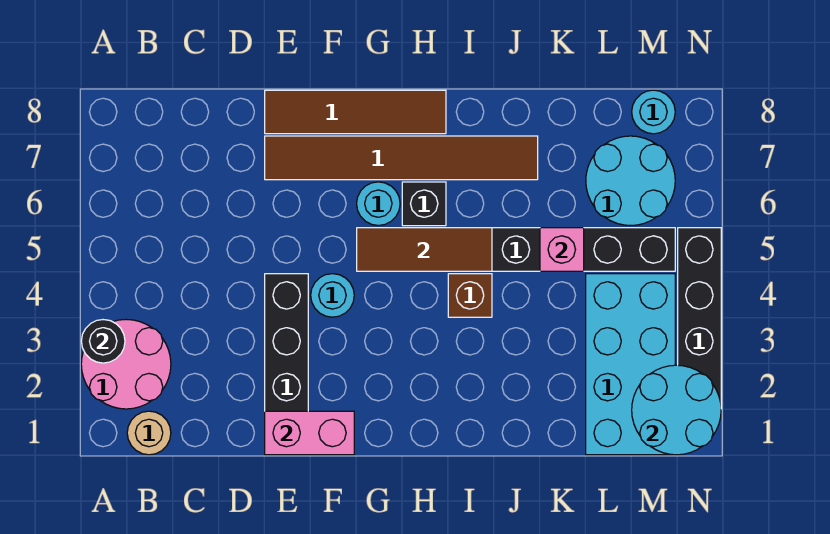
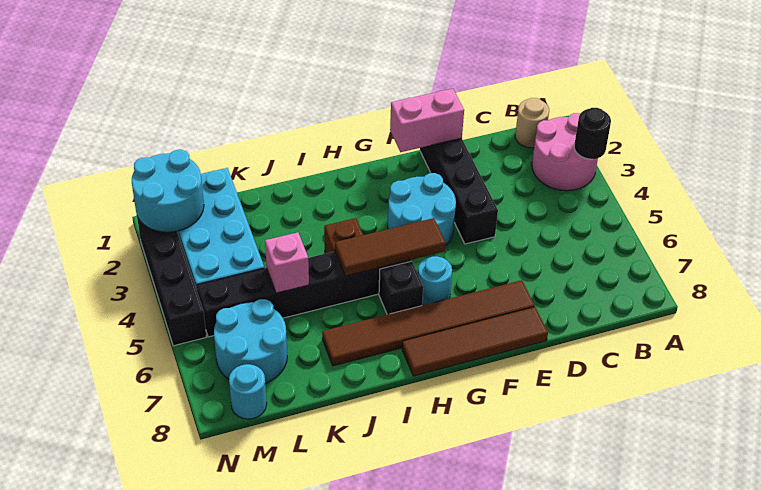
cyan 1x1 round brick [311,274,354,317] -> cyan 2x2 round brick [388,173,456,246]

